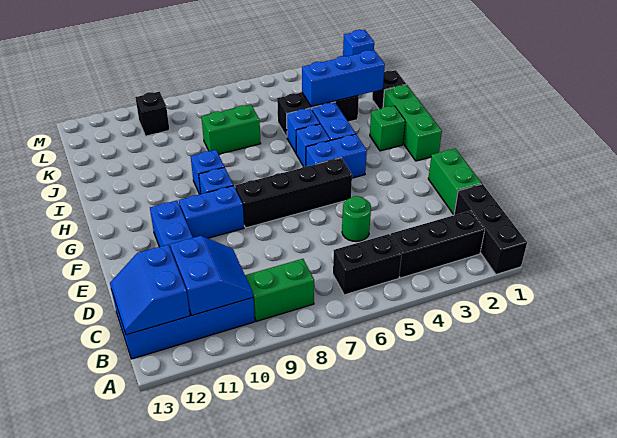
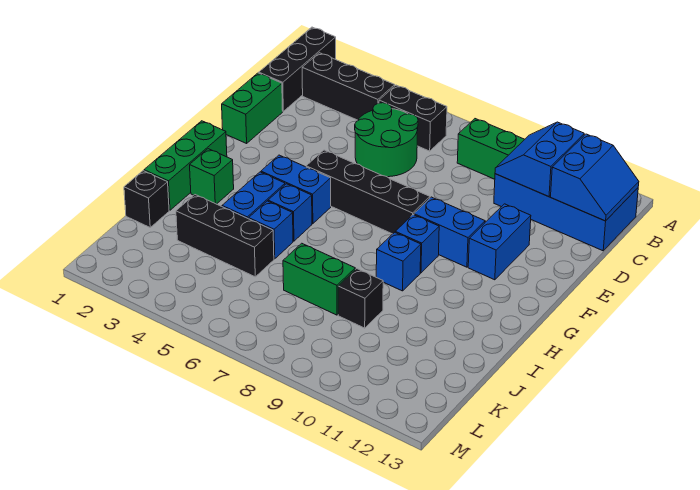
green 1x1 round brick [342,196,371,242] -> green 2x2 round brick [355,103,418,177]
blue 1x3 brick [302,50,385,107] -> none
black 1x1 brick [135,92,169,136] -> black 1x1 brick moved to [338,269,383,328]
blue 1x1 brick [343,30,374,56] -> none

